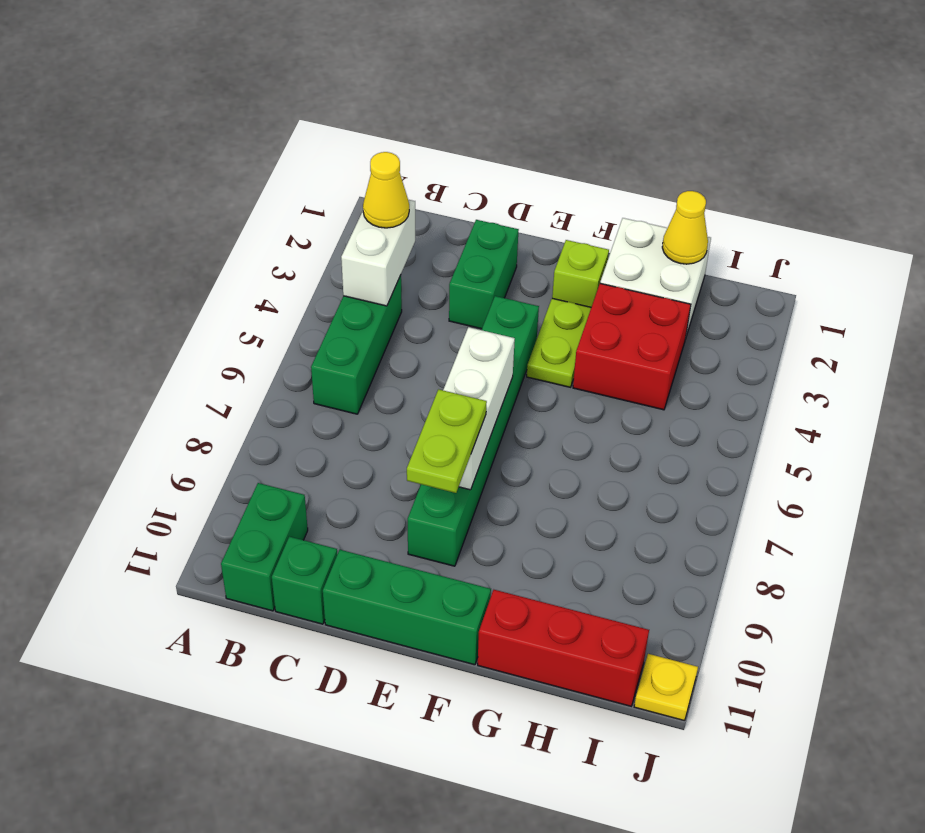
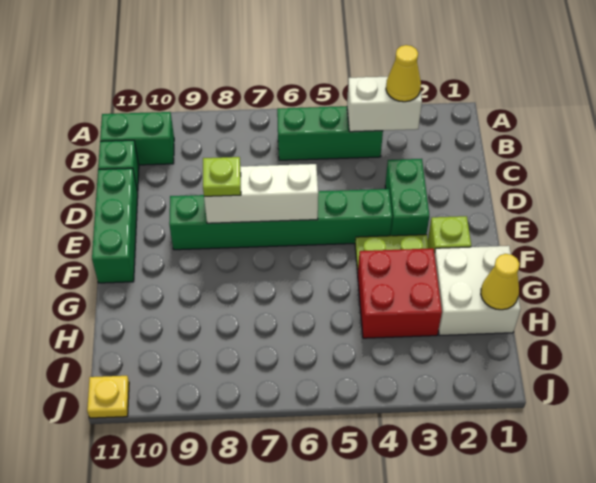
green 1x2 brick [449,220,519,329] -> green 1x2 brick turned to [385,159,429,236]
lime 1x2 plate [407,389,487,493] -> lime 1x1 plate [203,157,241,196]
red 1x3 brick [478,590,649,706] -> none

